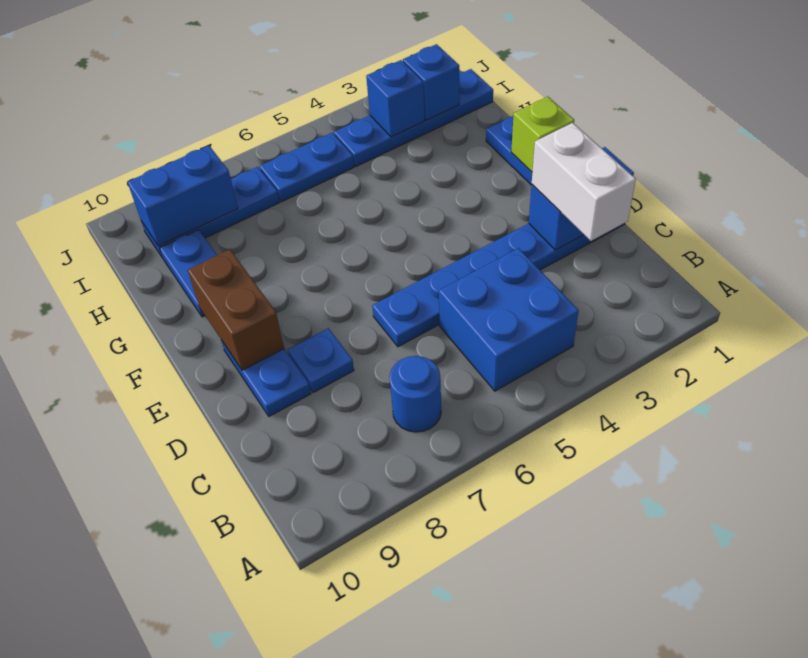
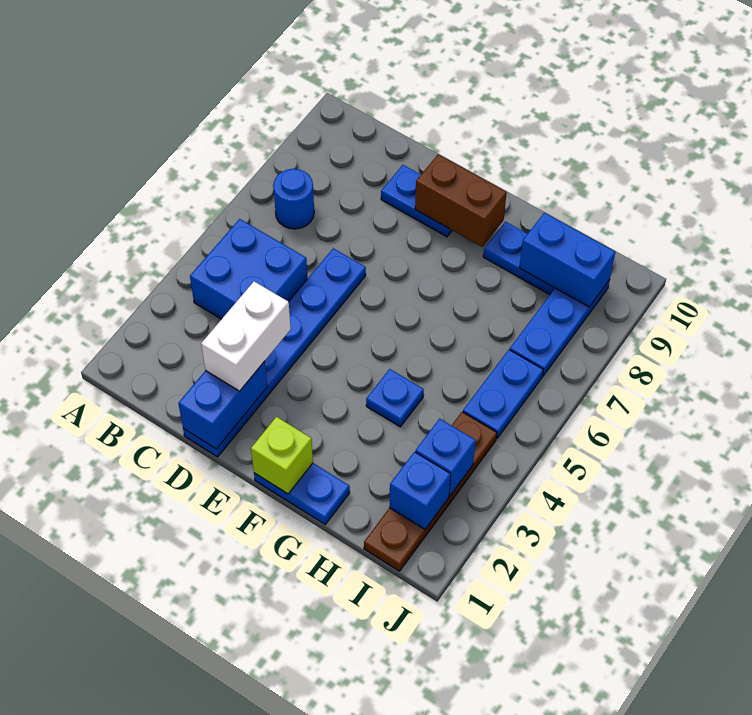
white 1x2 brick [532,123,636,241] -> white 1x2 brick turned to [201,282,291,391]
blue 1x1 plate [288,328,354,393] -> blue 1x1 plate moved to [366,369,424,427]
blue 1x4 plate [334,69,493,166] -> brown 1x4 plate [364,412,497,571]
blue 1x2 brick [128,146,238,246] -> blue 1x2 brick turned to [519,213,615,307]

